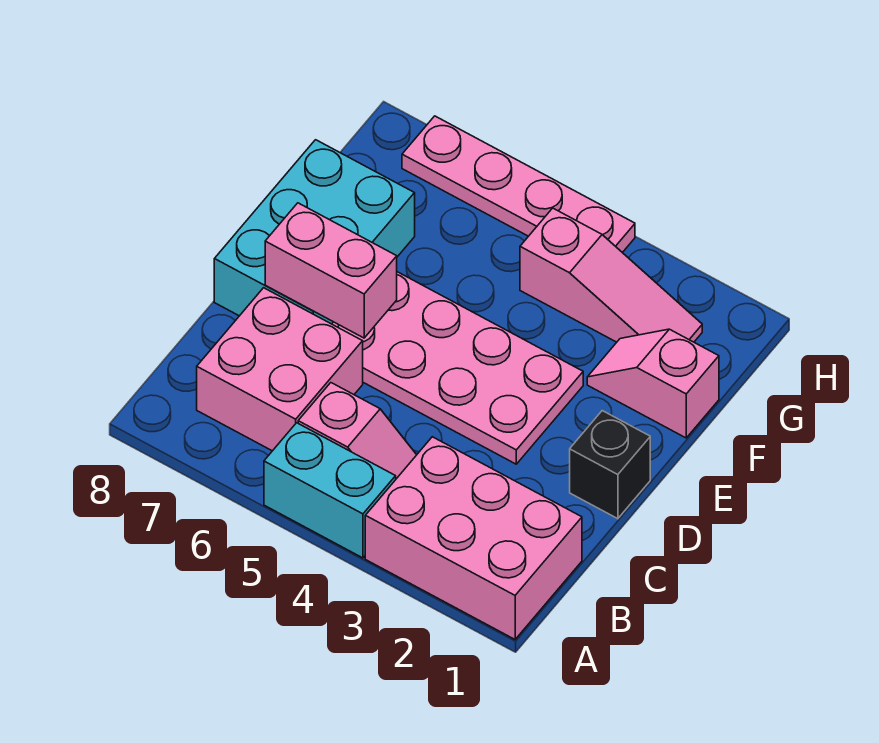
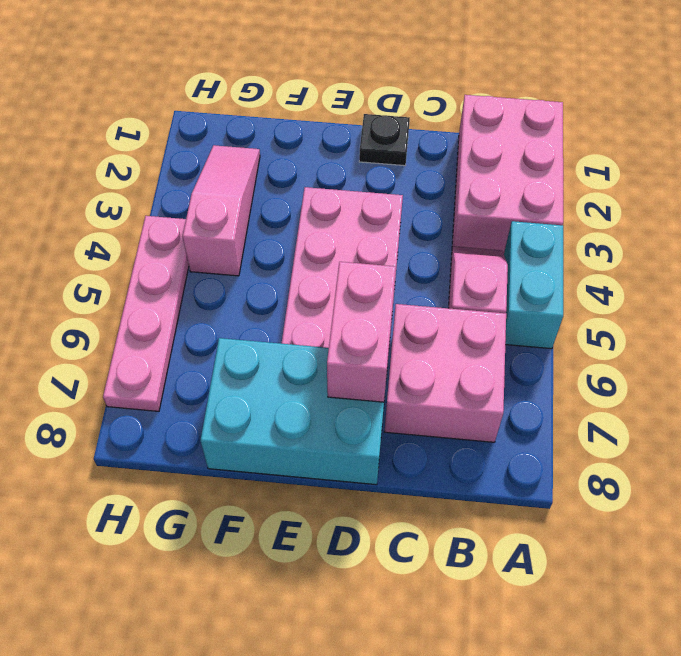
black 1x1 brick [570,411,650,519] -> black 1x1 plate [359,114,410,166]
pink 1x2 slope [587,329,719,438] -> none

